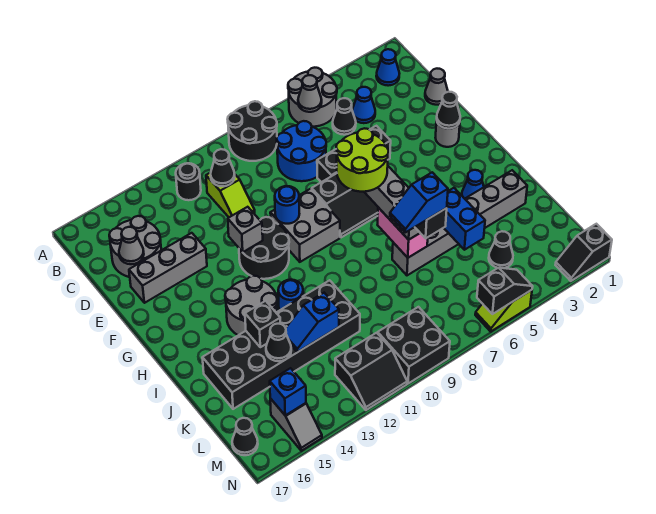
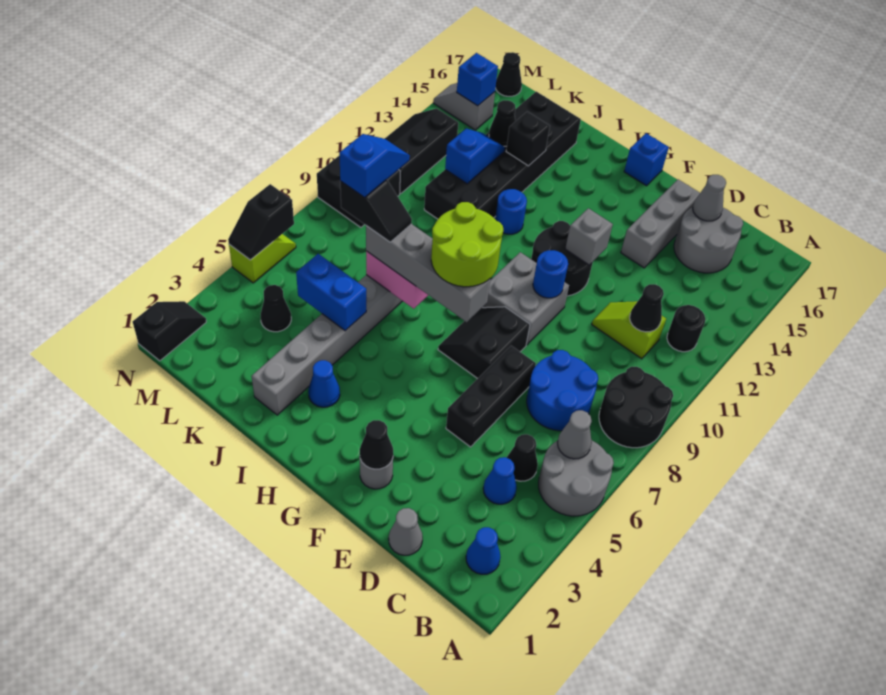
none -> blue 1x1 brick [624,133,669,186]
grey 2x2 round brick [225,276,277,335] -> none
black 2x2 slope [335,333,407,410] -> black 2x3 slope [385,108,458,193]

